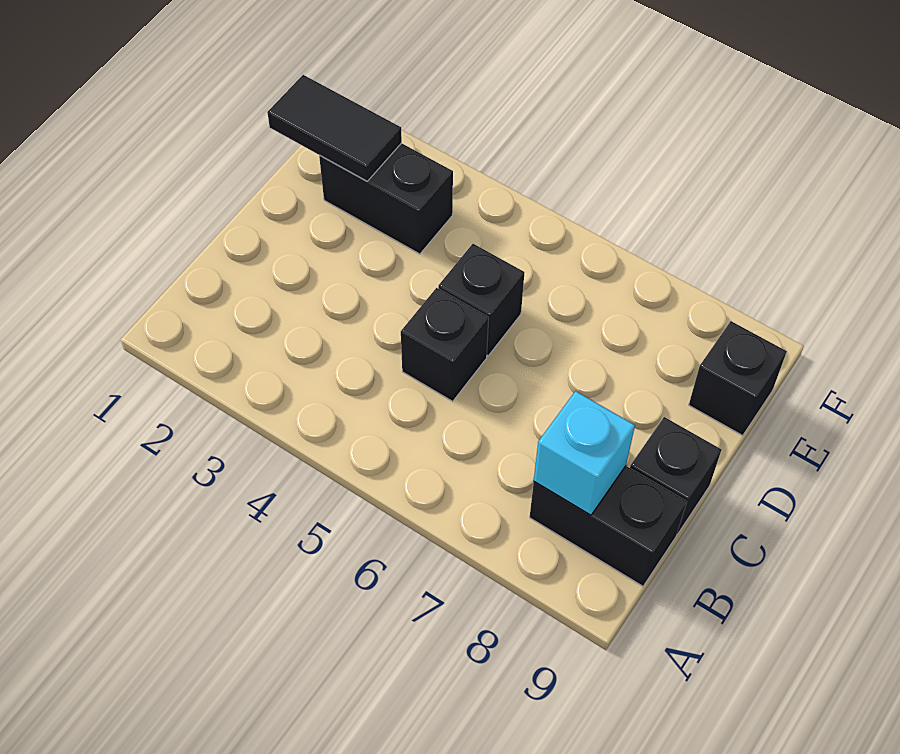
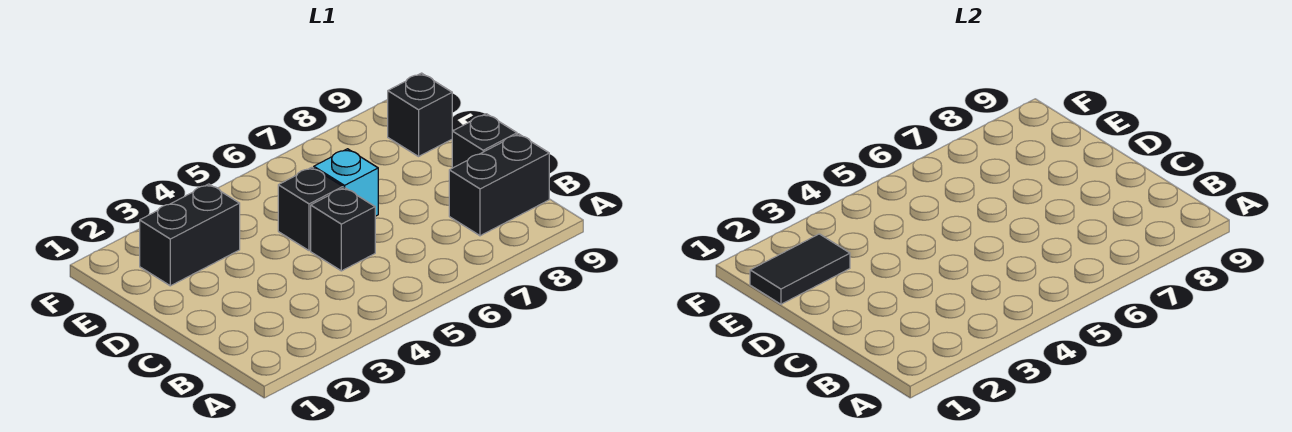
cyan 1x1 brick [534,391,635,515] -> cyan 1x1 brick moved to [314,149,378,216]

